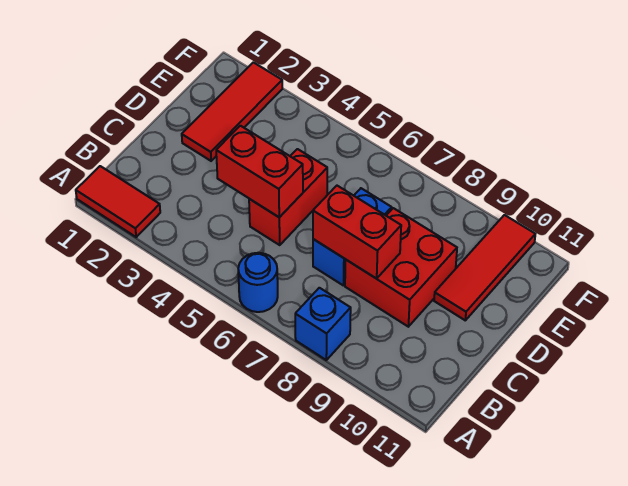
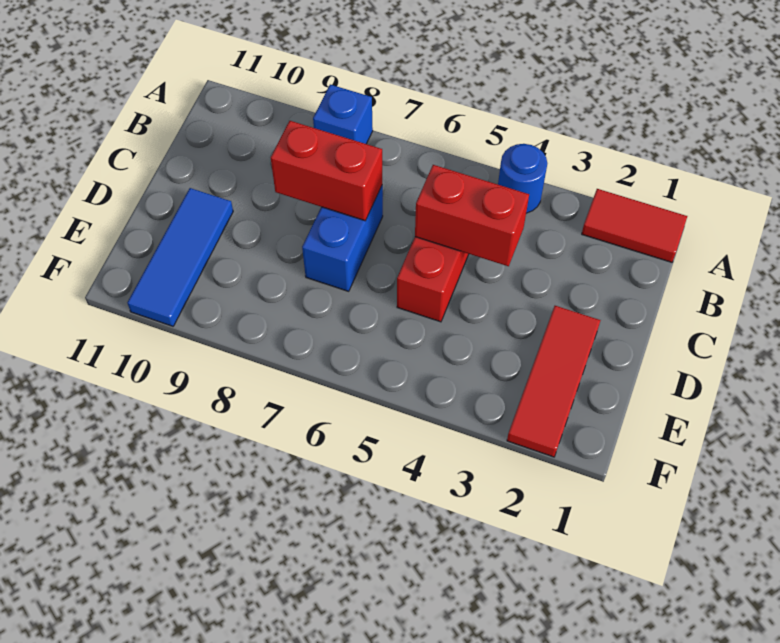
blue 1x1 round brick [238,253,278,312] -> blue 1x1 round brick moved to [498,144,547,213]
red 2x2 brick [345,208,457,327] -> none
red 1x3 tile [434,215,535,320] -> blue 1x3 tile [127,188,233,326]

